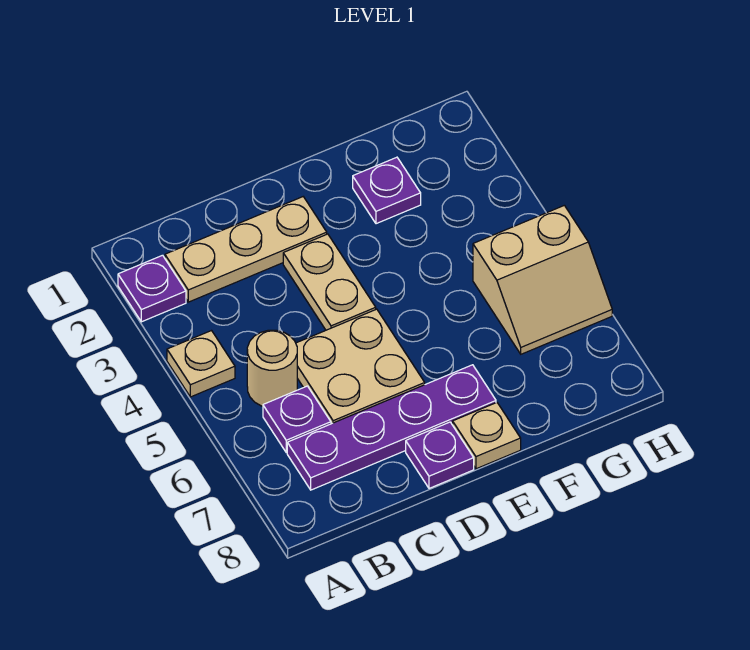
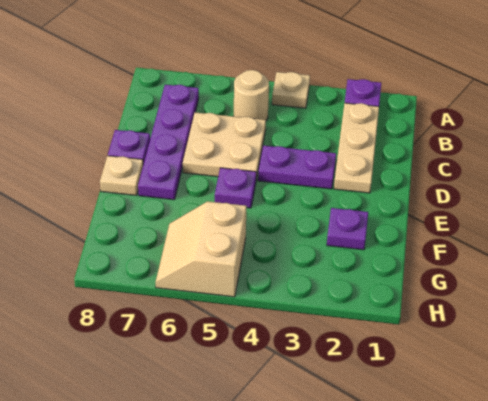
purple 1x1 plate [263,386,331,452] -> purple 1x1 plate moved to [215,168,256,208]
tan 1x2 plate [283,234,376,330] -> purple 1x2 plate [258,146,336,189]

